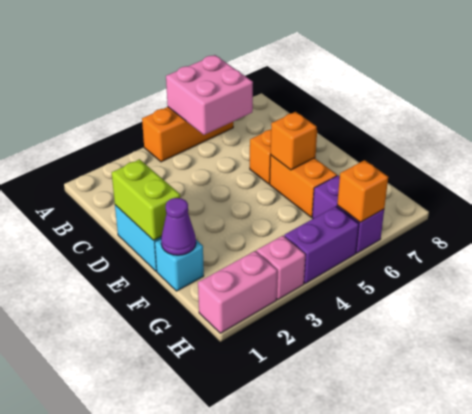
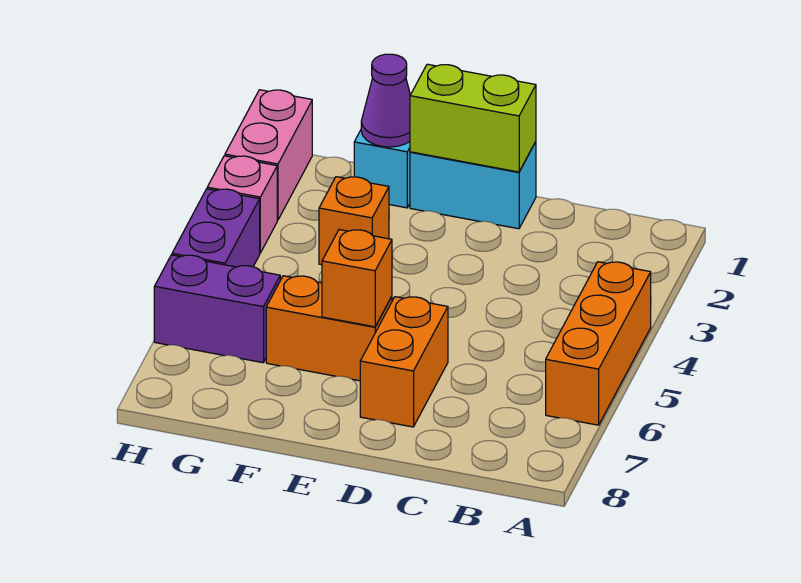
pink 2x2 brick [166,55,253,135] -> none
orange 1x1 brick [337,160,388,222] -> orange 1x1 brick moved to [319,177,389,265]

